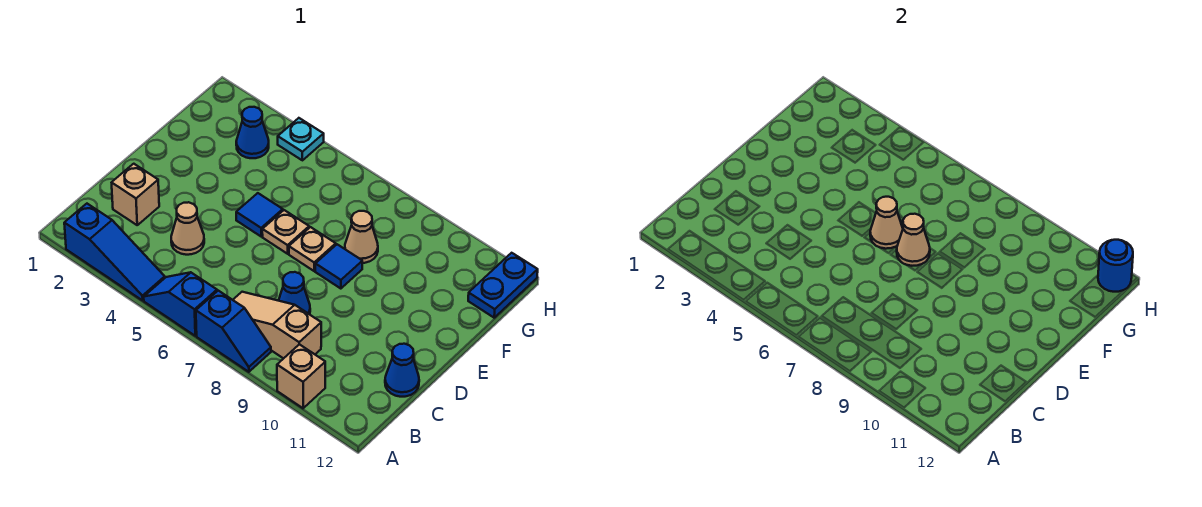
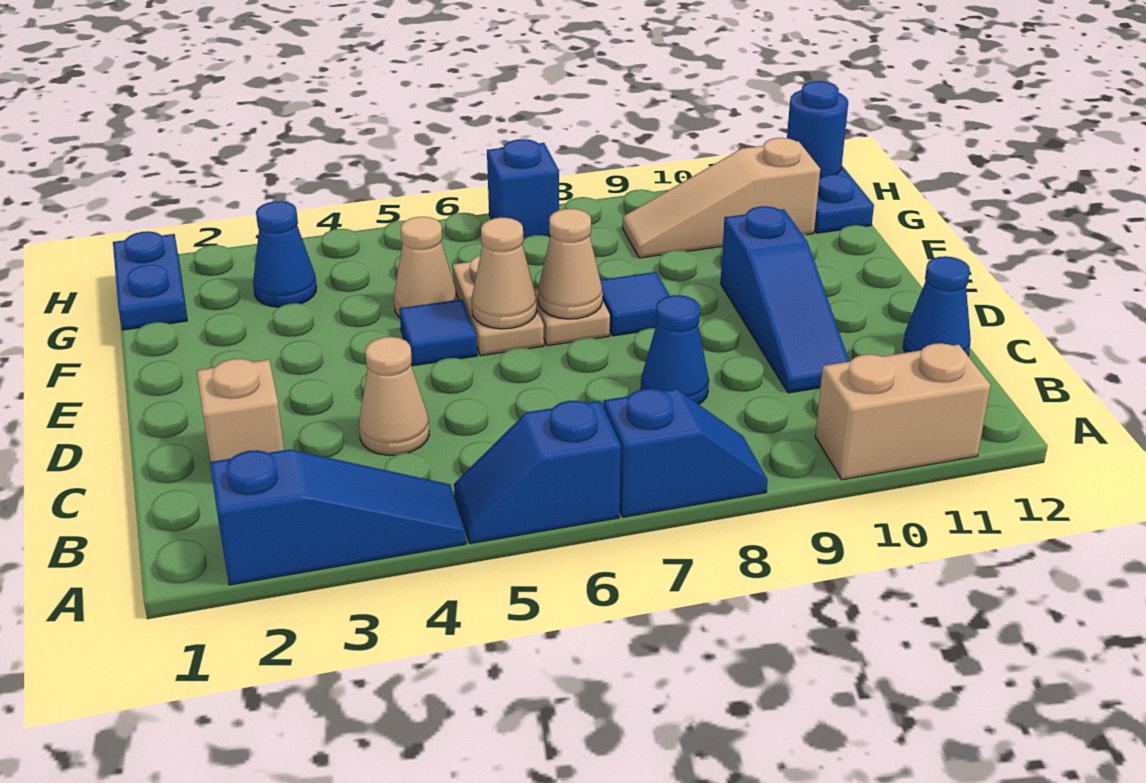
tan 1x1 brick [277,344,325,408] -> tan 1x2 brick [815,343,990,480]
tan 1x3 slope [233,292,321,359] -> tan 1x3 slope moved to [622,138,820,258]
none -> blue 1x3 slope [720,206,849,393]
tan 1x1 plate [262,210,309,254] -> tan 1x2 plate [453,255,544,356]
tan 1x1 cone [345,211,378,263] -> tan 1x1 cone moved to [394,217,457,317]
none -> blue 1x2 plate [113,231,187,330]
cyan 1x1 plate [278,118,324,160] -> none
none -> blue 1x1 brick [487,139,559,239]

